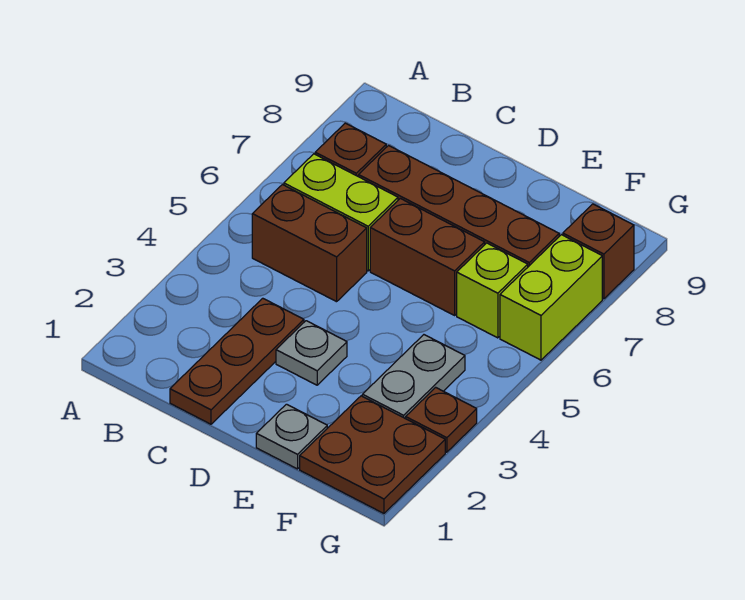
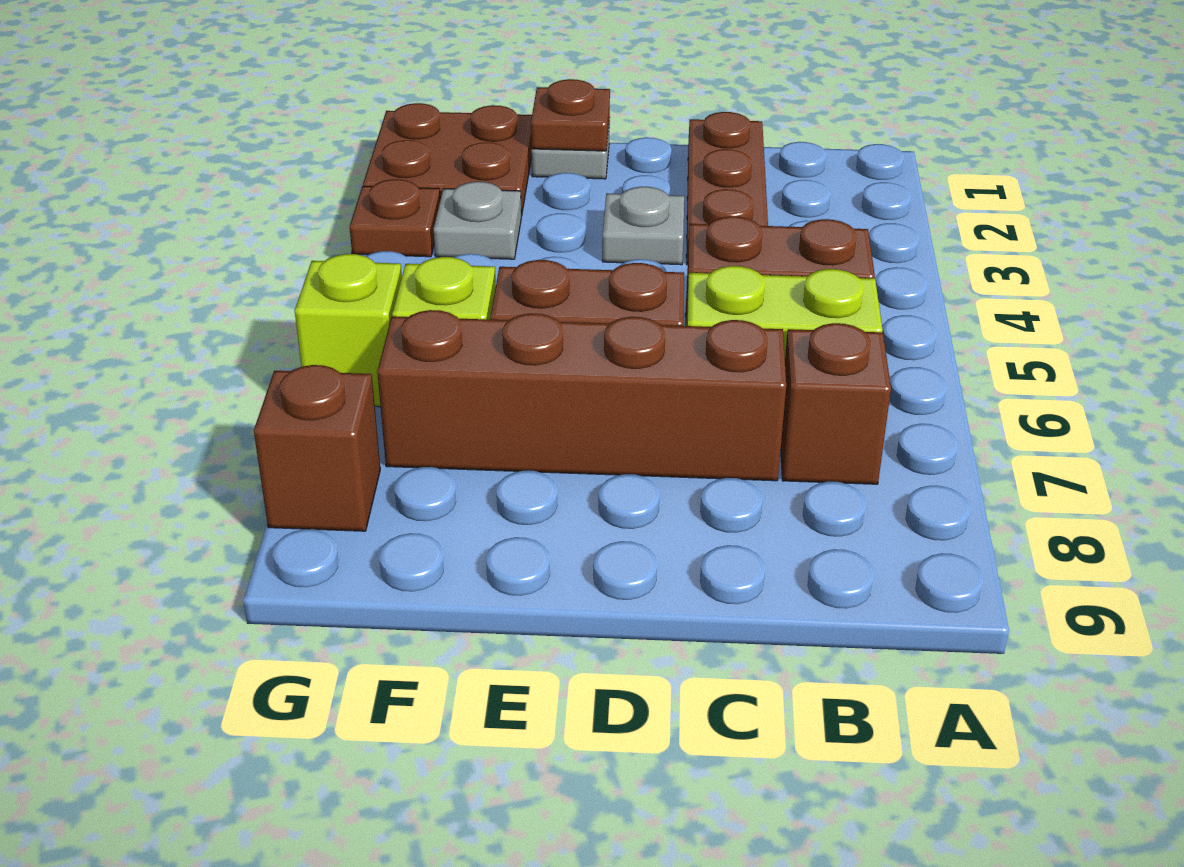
none -> brown 1x1 plate [531,79,610,151]
grey 1x2 plate [362,335,465,419] -> grey 1x1 plate [434,182,521,259]
lime 1x2 brick [500,235,602,360] -> lime 1x1 brick [295,254,402,407]

